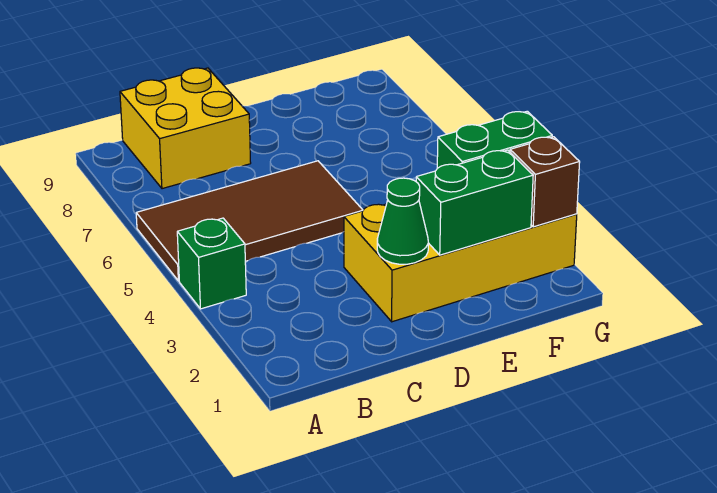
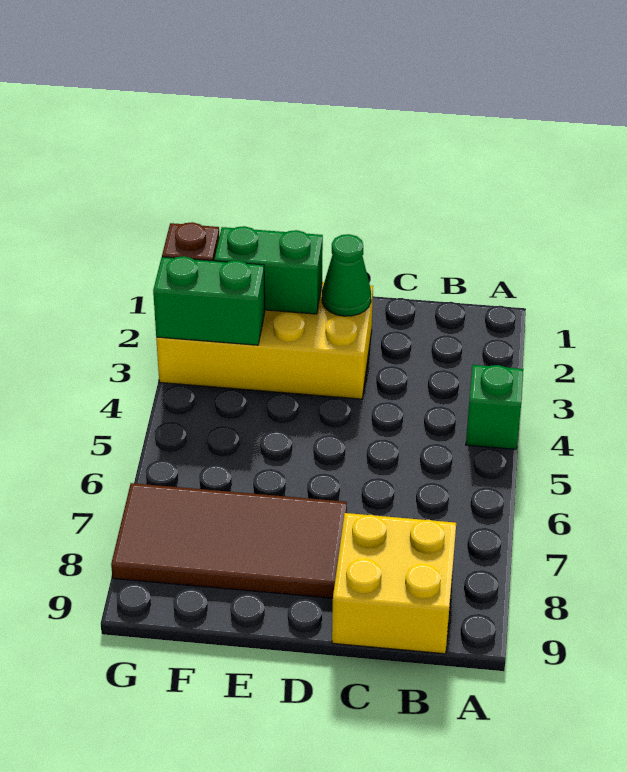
brown 2x4 tile [136,161,363,281] -> brown 2x4 tile moved to [111,483,347,598]

